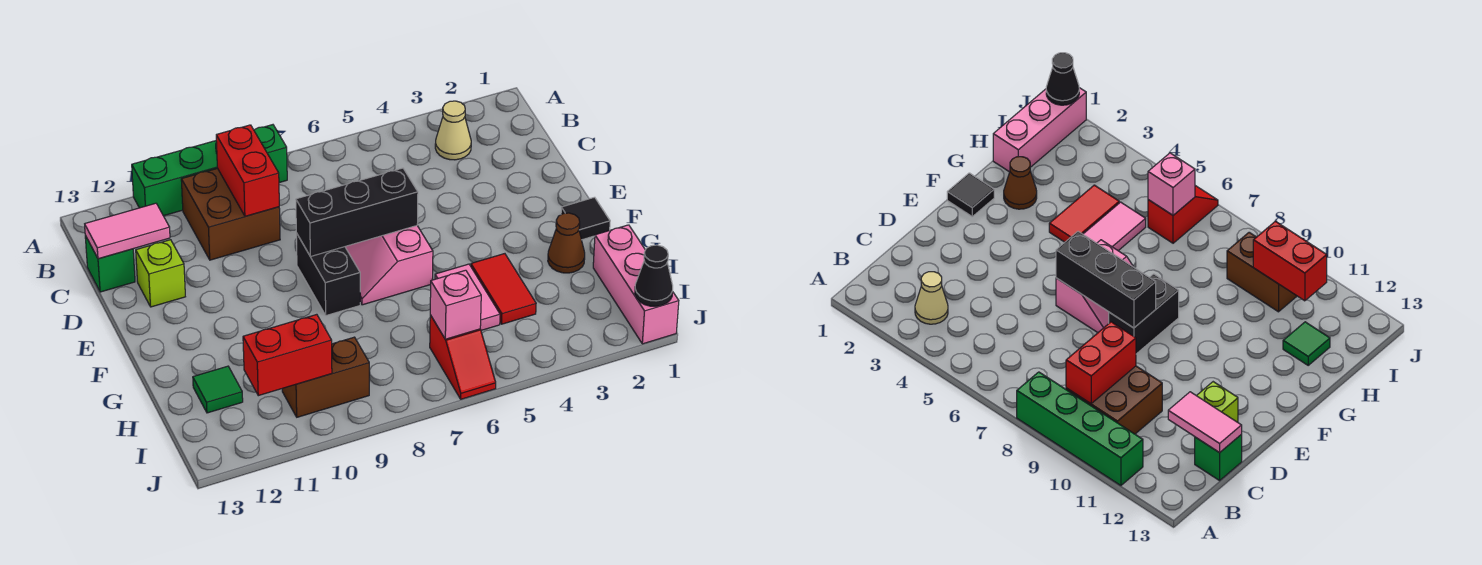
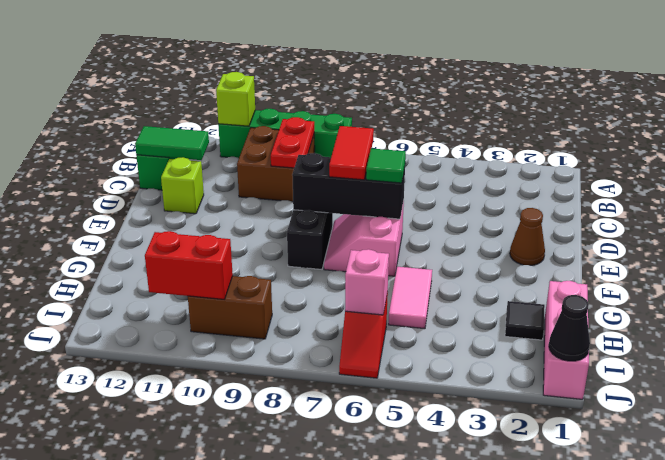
none -> lime 1x1 brick [216,72,255,126]
tan 1x1 cone [435,101,471,160] -> none
red 1x2 brick [216,125,279,216] -> red 1x2 plate [271,117,314,168]
pink 1x2 tile [85,203,170,259] -> green 1x2 tile [135,126,209,160]
black 1x1 tile [561,197,610,240] -> black 1x1 tile moved to [505,301,545,340]
brown 1x1 cone [548,213,585,273] -> brown 1x1 cone moved to [510,208,545,265]
red 1x2 tile [471,254,536,324] -> red 1x2 tile moved to [329,126,374,180]
green 1x1 tile [193,366,243,413] -> green 1x1 tile moved to [366,148,406,183]

